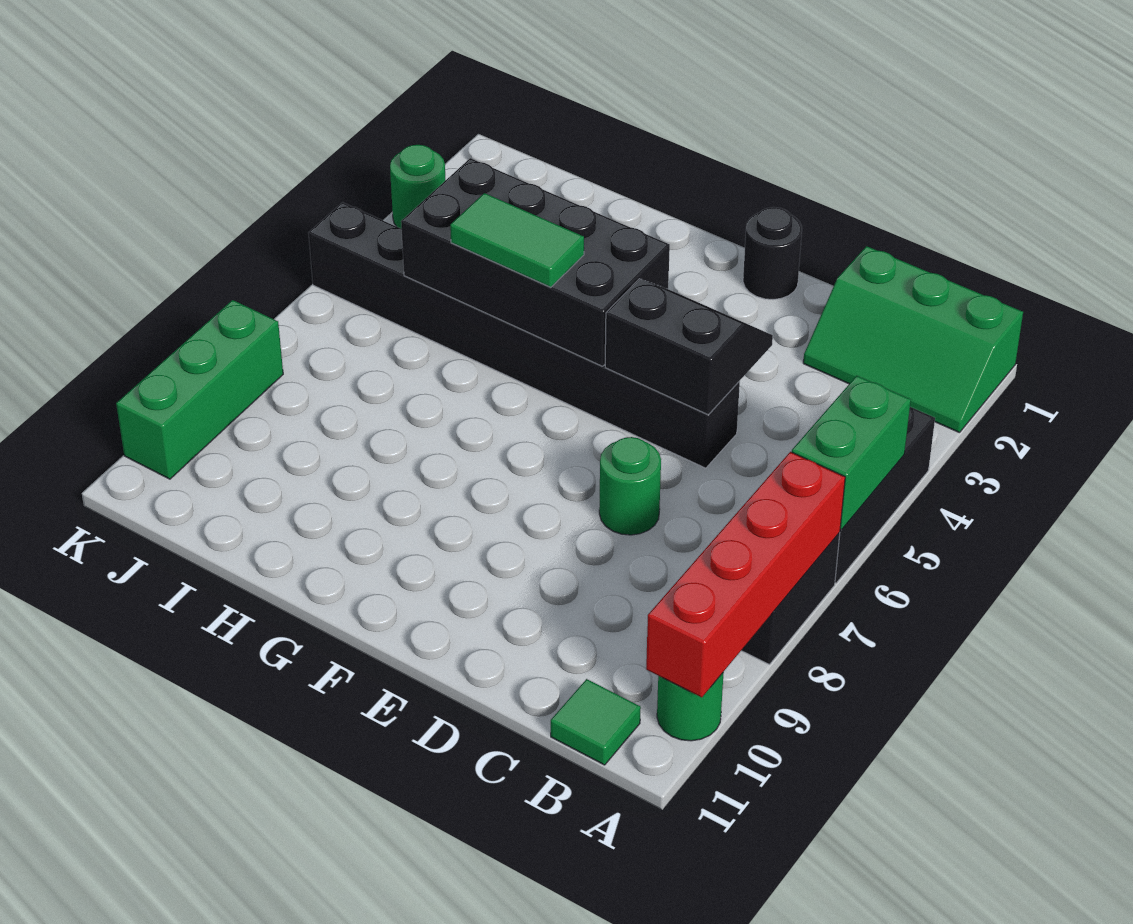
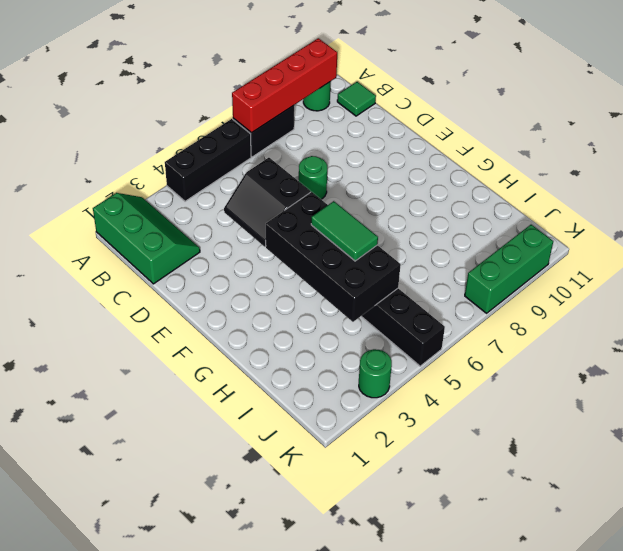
green 1x2 brick [792,376,911,530] -> none
black 1x1 round brick [743,207,802,300] -> none

